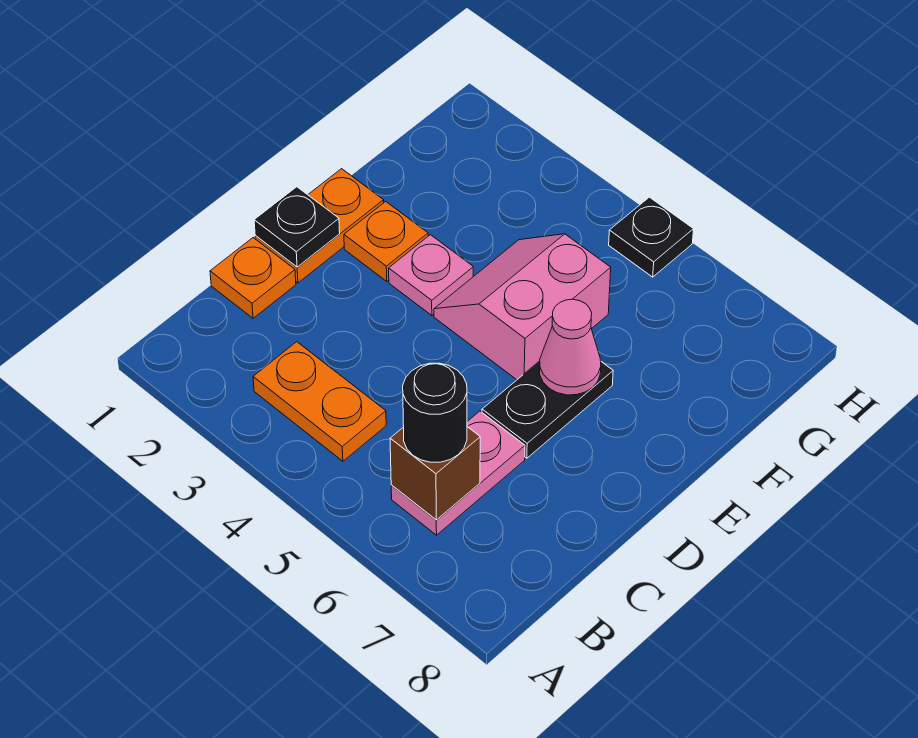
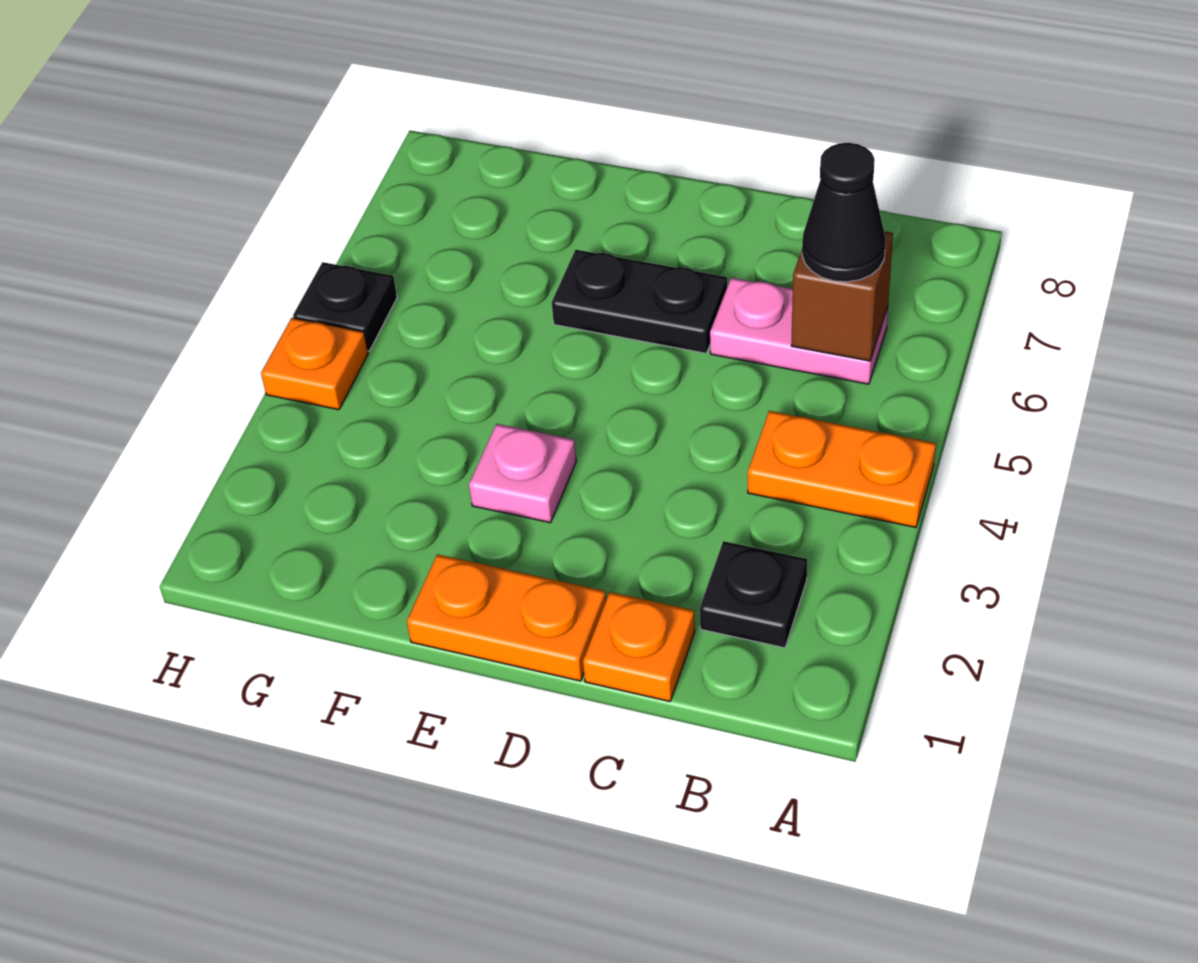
orange 1x2 plate [253,342,386,461] -> orange 1x2 plate turned to [748,411,936,527]
black 1x1 round brick [403,363,467,462] -> black 1x1 cone [802,143,886,282]
black 1x1 plate [254,187,340,267] -> black 1x1 plate moved to [700,541,807,648]
orange 1x1 plate [344,201,428,281] -> orange 1x1 plate moved to [261,318,368,410]
pink 2x2 slope [434,234,611,380] -> none
pink 1x1 cone [540,299,601,395] -> none

